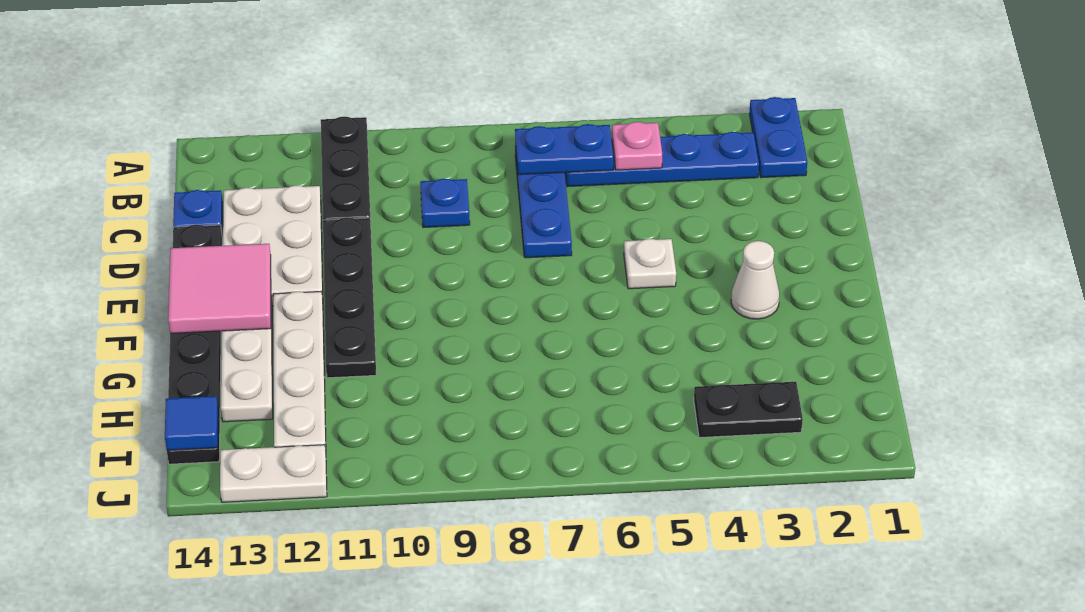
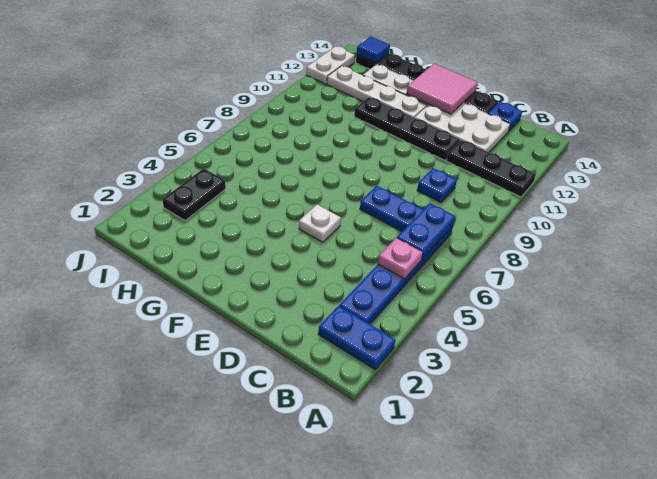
white 1x1 cone [731,241,780,319] -> none

